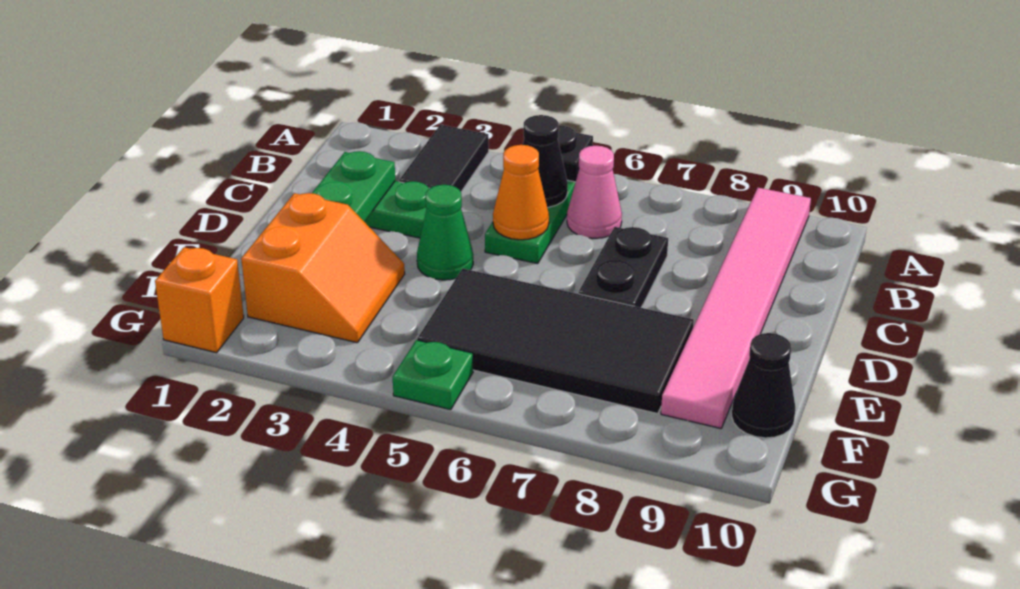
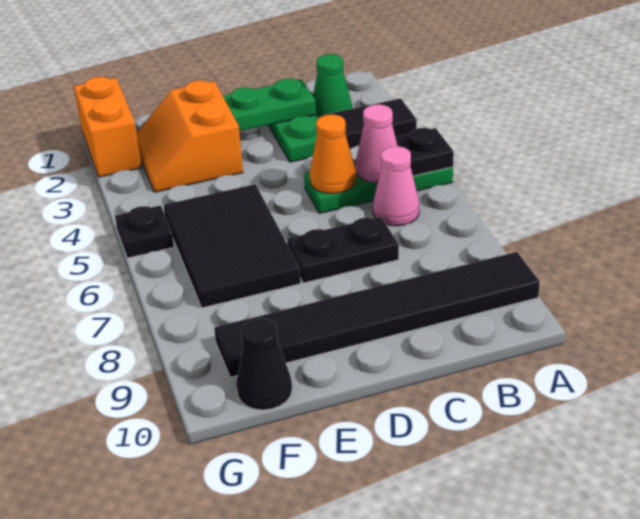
pink 1x6 tile [661,188,811,428] -> black 1x6 tile [214,252,540,377]
black 1x1 cone [523,115,568,207] -> pink 1x1 cone [355,104,398,183]
green 1x1 cone [417,185,473,280] -> green 1x1 cone moved to [313,54,353,118]
orange 2x2 slope [241,193,405,343] -> orange 2x2 slope turned to [136,80,243,192]
black 2x4 tile [417,269,694,414] -> black 2x3 tile [163,184,301,308]
orange 1x1 brick [155,247,244,353] -> orange 1x2 brick [74,77,142,177]
green 1x1 plate [393,340,473,410] -> black 1x1 plate [115,205,174,258]

